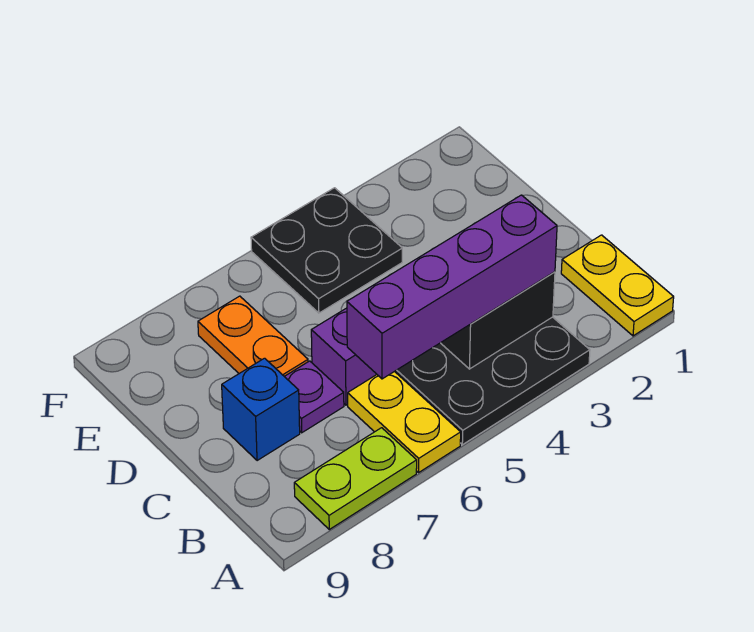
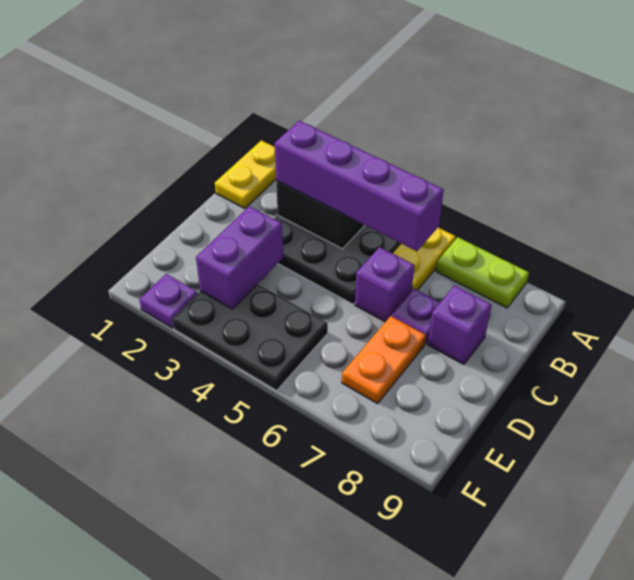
blue 1x1 brick [222,358,300,461] -> purple 1x1 brick [428,286,491,364]
none -> purple 1x2 brick [196,206,283,309]
black 2x2 plate [251,188,402,313] -> black 2x3 plate [172,284,328,390]
none -> purple 1x1 plate [139,274,198,328]

